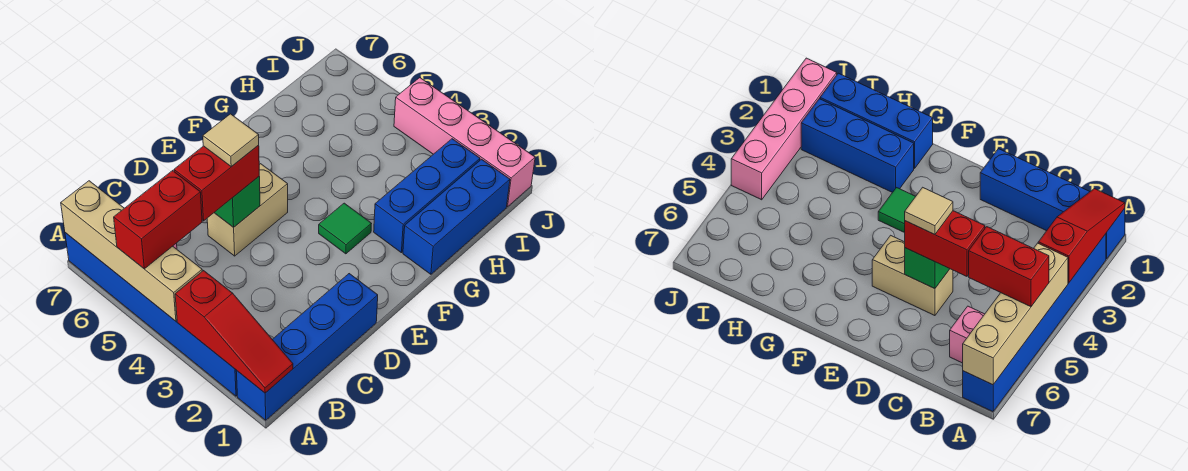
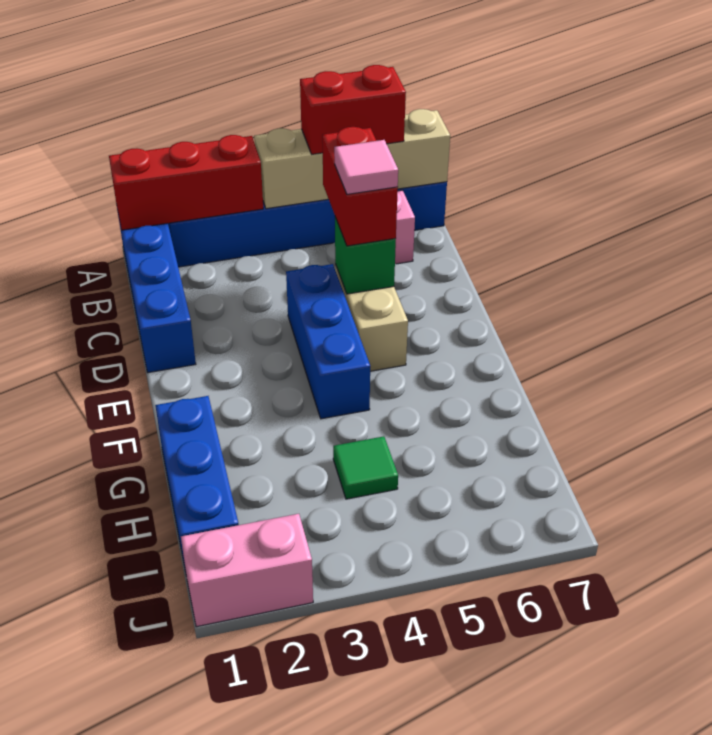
red 1x3 slope [175,271,293,393] -> red 1x3 brick [109,135,263,230]
red 1x2 brick [114,171,202,269] -> red 1x2 brick turned to [300,65,406,154]
tan 1x1 tile [203,114,259,167] -> pink 1x1 tile [334,140,398,194]
green 1x1 tile [319,203,371,254] -> green 1x1 tile moved to [333,436,398,499]
blue 1x3 brick [374,139,480,253] -> blue 1x3 brick moved to [286,264,370,419]
pink 1x4 brick [394,78,535,207] -> pink 1x2 brick [181,514,313,627]

